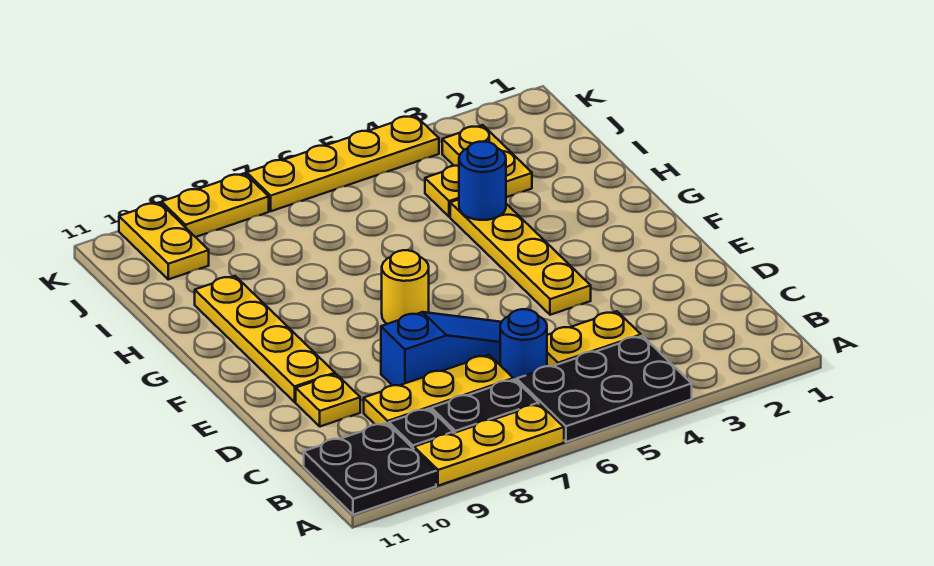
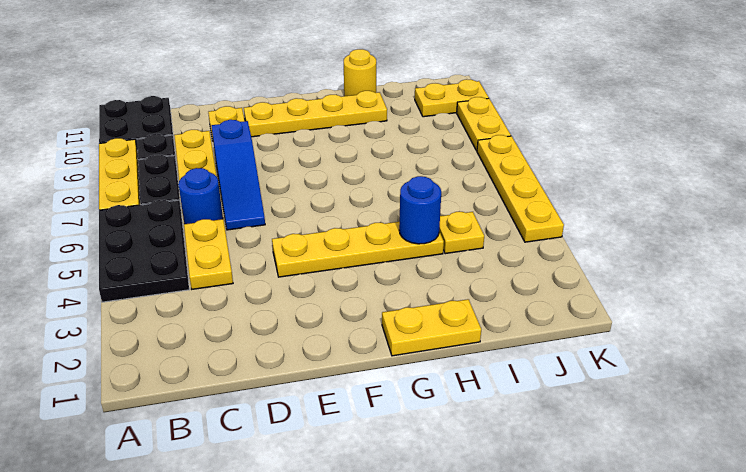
yellow 1x1 round brick [382,250,429,324] -> yellow 1x1 round brick moved to [344,49,376,96]
yellow 1x2 plate [442,125,532,197] -> yellow 1x2 plate moved to [382,299,481,356]

